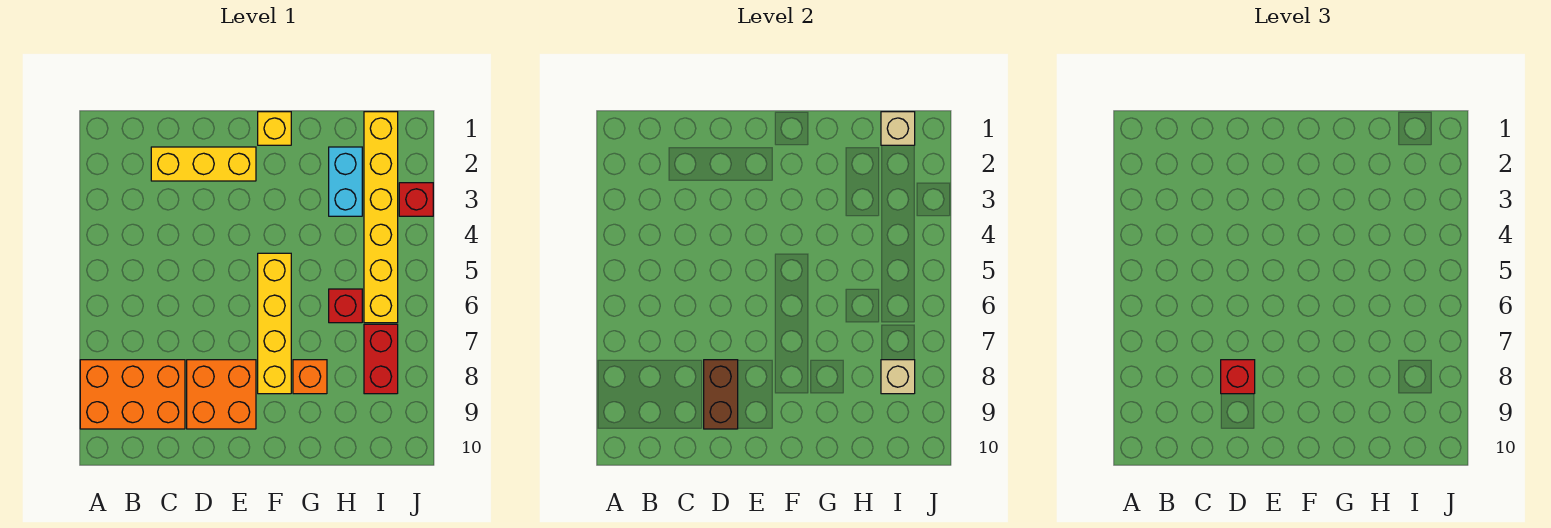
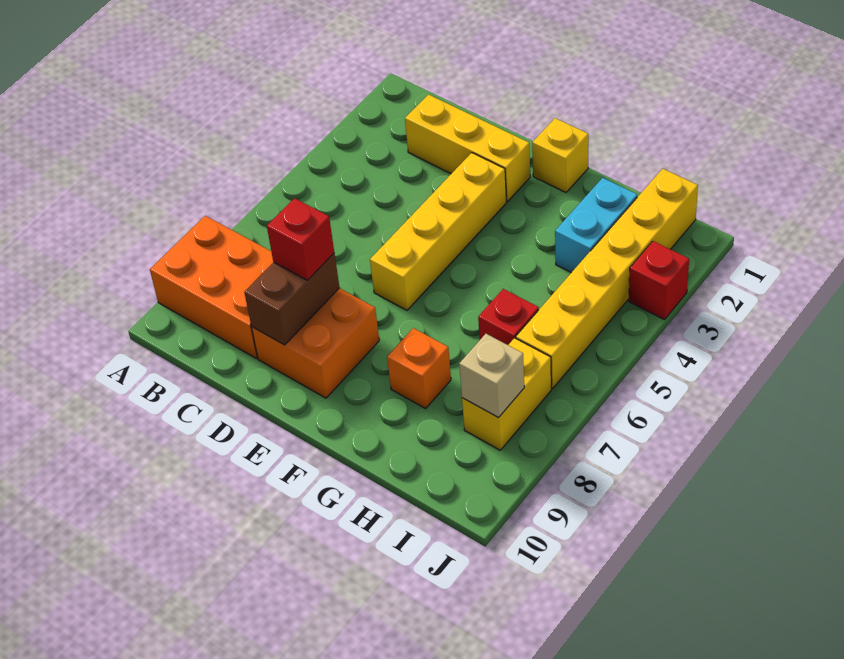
yellow 1x4 brick [258,253,291,394] -> yellow 1x4 brick moved to [370,153,506,310]
tan 1x1 brick [881,112,915,145] -> none
red 1x2 brick [364,324,398,394] -> yellow 1x2 brick [462,338,551,450]

